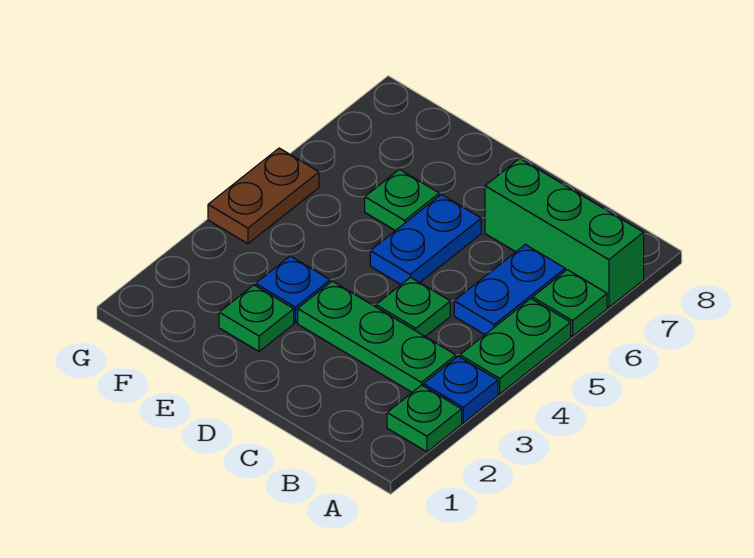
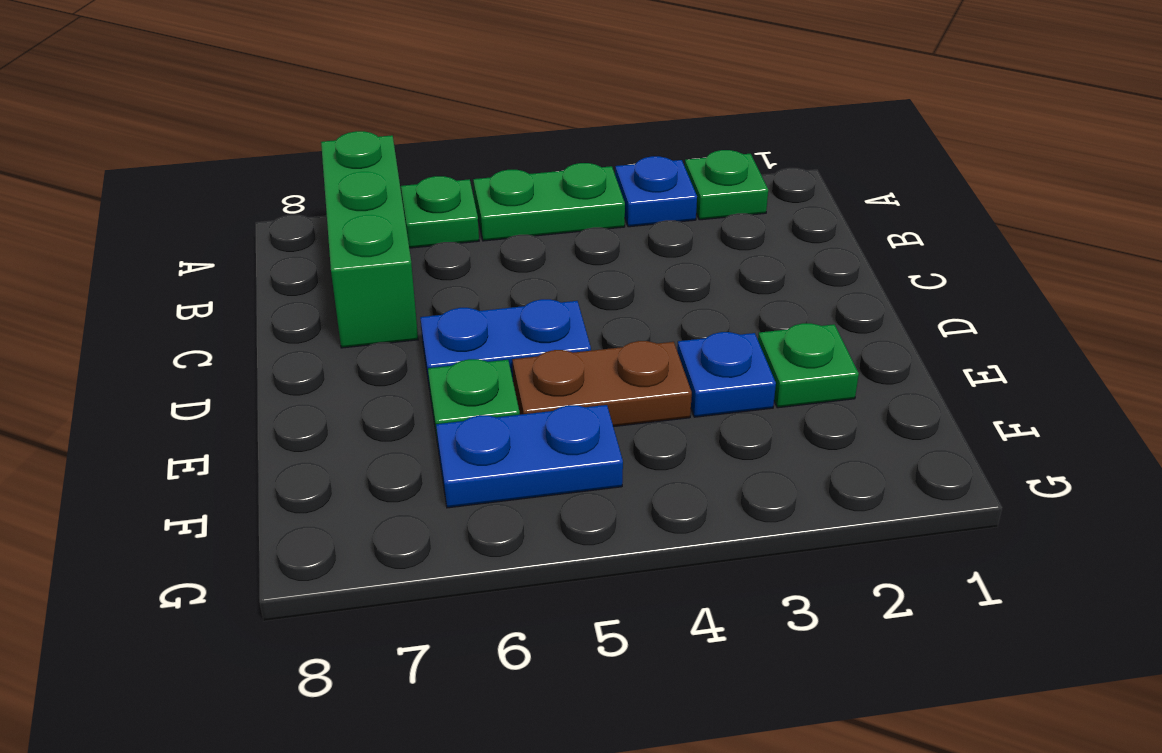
green 1x3 plate [298,281,456,392] -> none
blue 1x2 plate [454,245,565,335] -> blue 1x2 plate moved to [436,405,623,508]
green 1x1 plate [376,277,450,336] -> none
brown 1x2 plate [208,148,319,244] -> brown 1x2 plate moved to [512,341,692,427]

